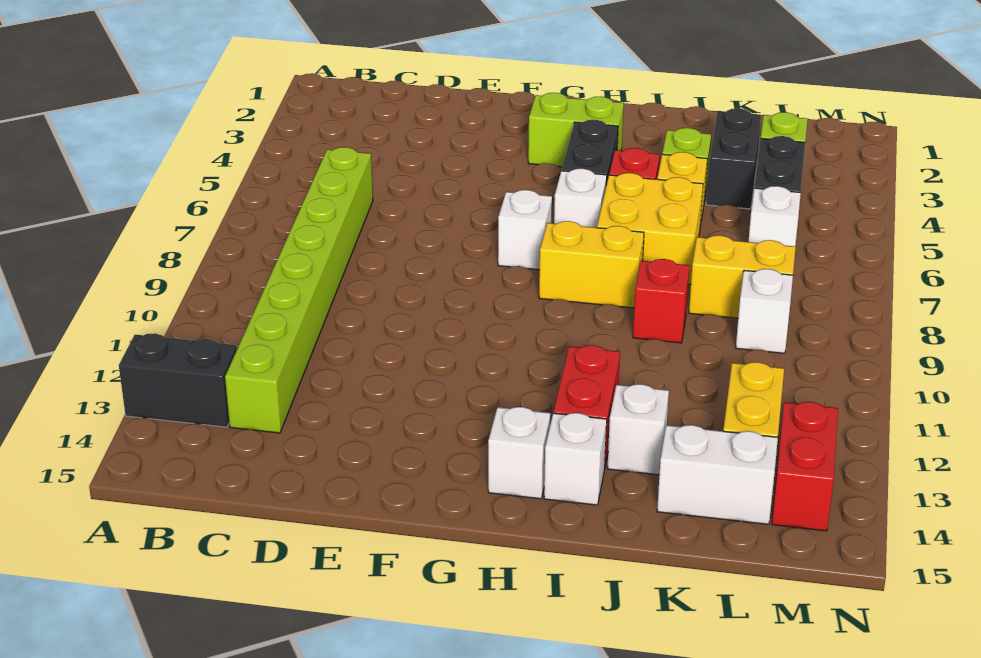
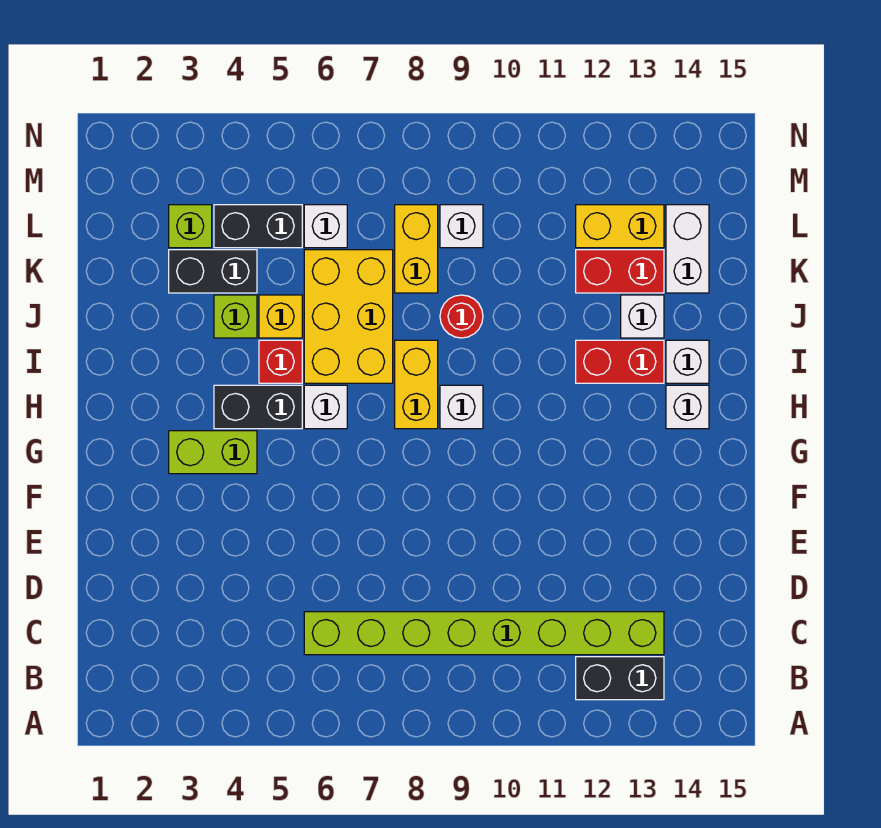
black 1x2 brick [119,333,237,427] -> black 1x2 brick turned to [576,657,664,700]
lime 1x2 brick [528,93,624,167] -> lime 1x2 brick turned to [169,431,257,474]
white 1x1 brick [498,190,552,270] -> white 1x1 brick moved to [440,385,483,429]
yellow 2x2 brick [597,173,703,284] -> yellow 2x3 brick [304,250,393,383]
red 1x1 brick [633,259,690,343] -> red 1x1 round brick [440,295,483,338]
red 1x2 brick [772,402,838,531] -> red 1x2 brick moved to [576,250,664,293]

